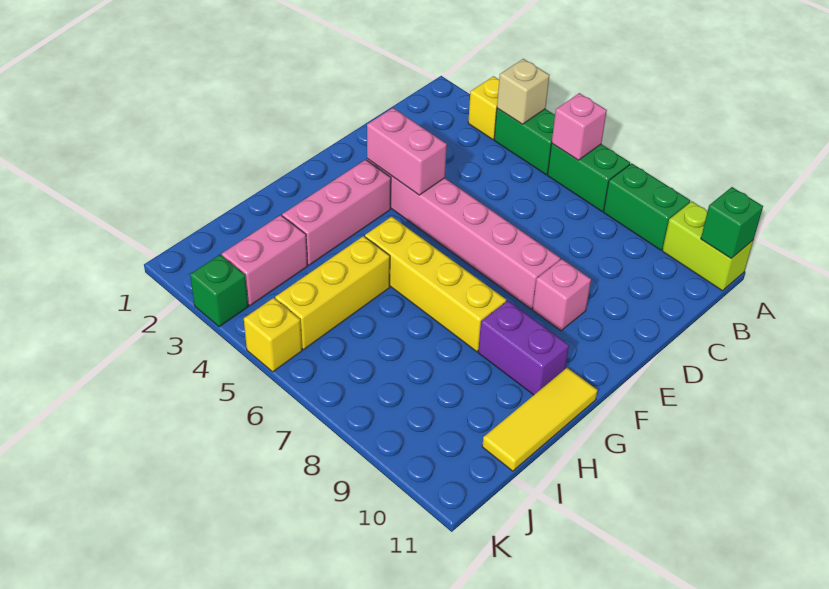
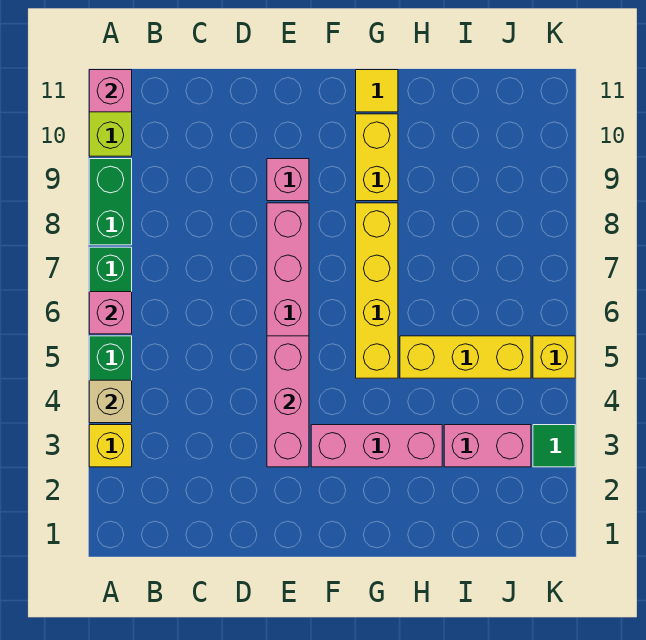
green 1x1 brick [701,187,763,258] -> pink 1x1 brick [89,70,132,112]
pink 1x2 brick [367,108,447,195] -> pink 1x3 brick [267,336,309,467]
purple 1x2 brick [478,301,569,395] -> yellow 1x2 brick [356,114,398,201]
yellow 1x3 tile [482,368,598,471] -> yellow 1x1 tile [356,70,398,112]
green 1x1 brick [190,255,248,327] -> green 1x1 tile [533,425,575,467]

